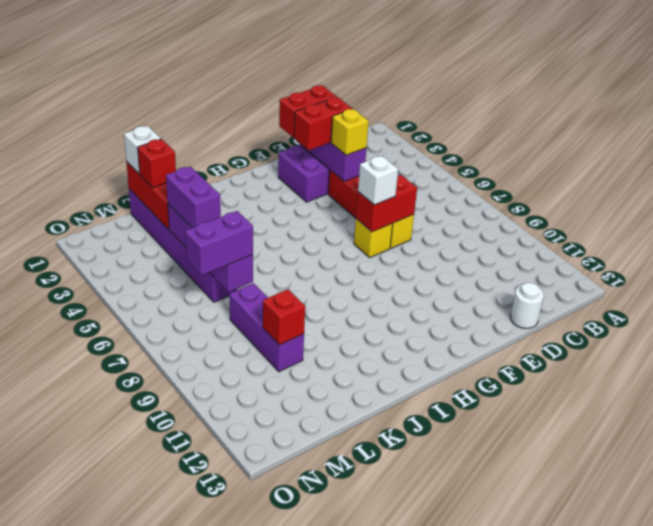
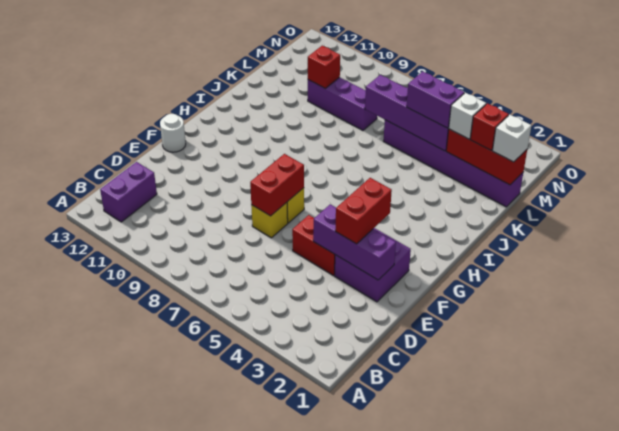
white 1x1 round brick [510,283,544,328] -> white 1x1 round brick moved to [160,114,186,152]
red 1x2 brick [279,85,337,138] -> none
yellow 1x1 brick [331,109,369,155] -> none
white 1x1 brick [358,156,398,205] -> white 1x1 brick moved to [448,93,486,139]
purple 1x2 brick [185,211,253,275] -> purple 1x2 brick moved to [100,162,157,222]

